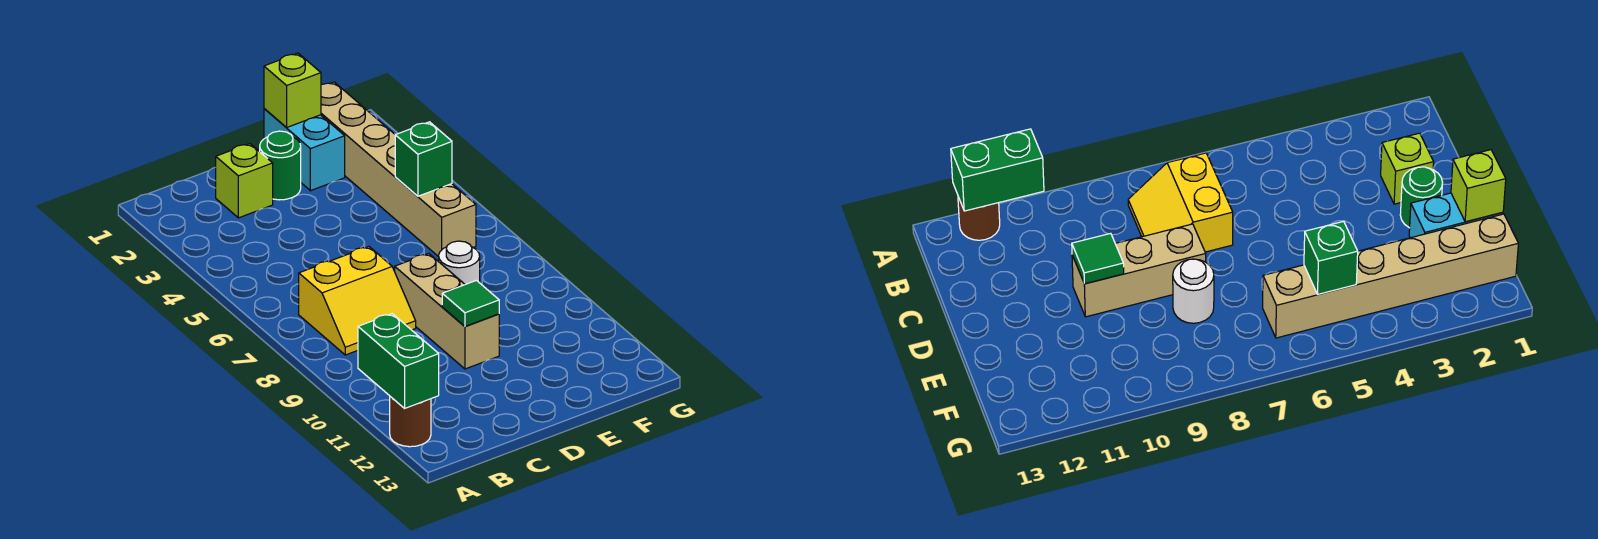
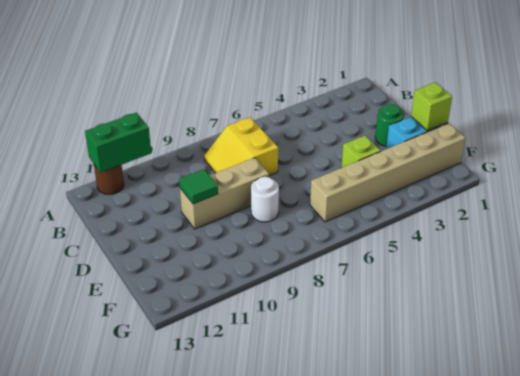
lime 1x1 brick [216,144,273,218] -> lime 1x1 brick moved to [341,136,381,168]
green 1x1 brick [395,122,452,196] -> none

